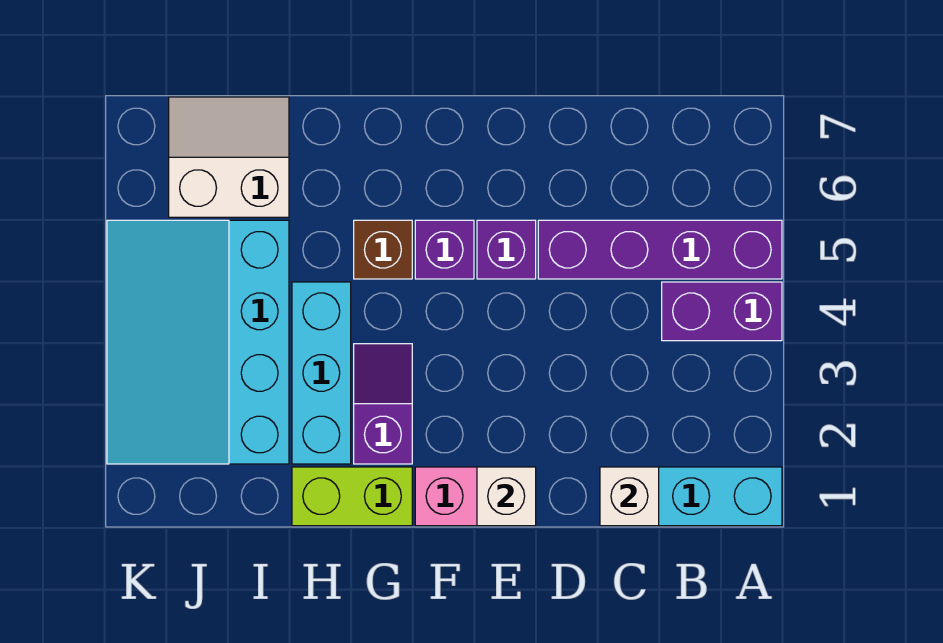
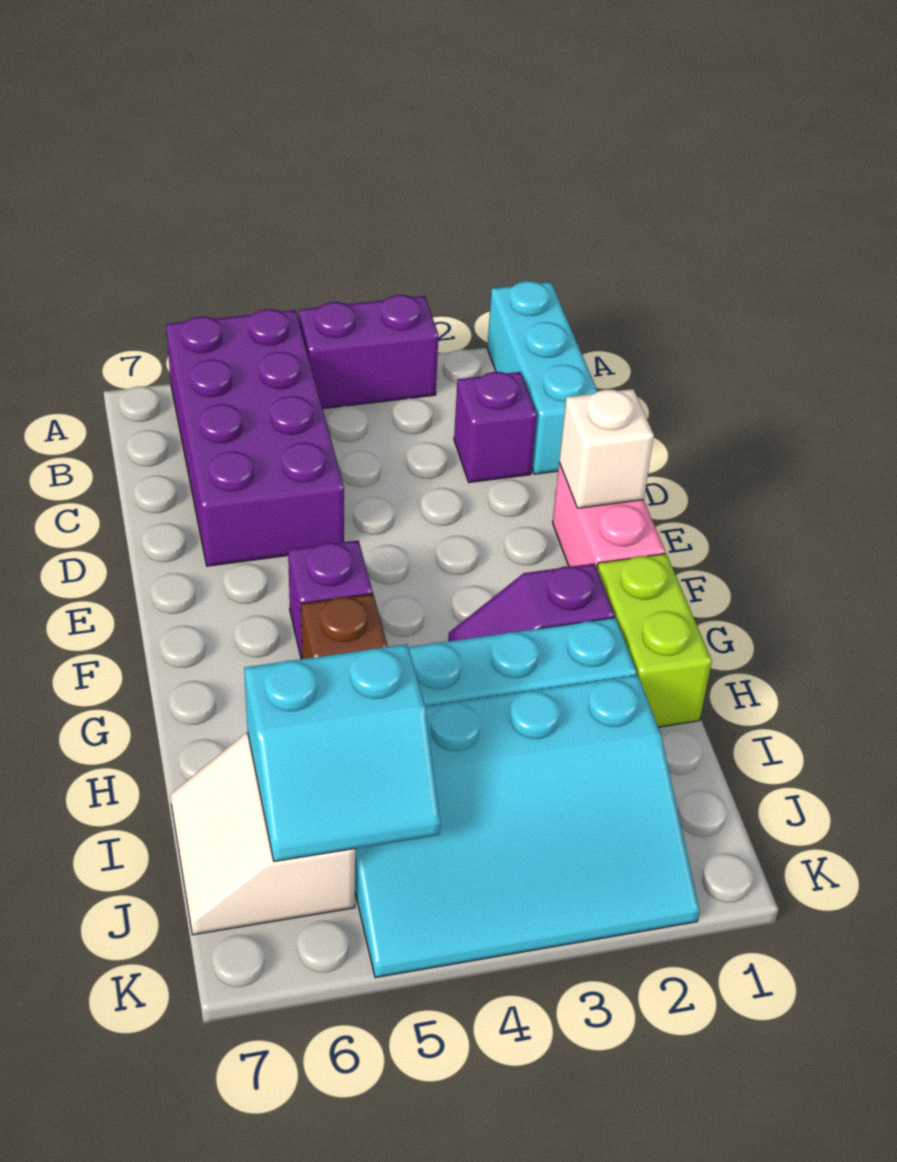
purple 1x2 brick [662,282,782,341] -> purple 1x2 brick turned to [299,295,439,409]
purple 1x4 brick [538,220,782,279] -> purple 2x4 brick [166,309,344,566]
white 1x1 brick [600,467,659,526] -> none
purple 1x1 brick [477,220,536,279] -> purple 1x1 brick moved to [454,372,537,483]
none -> cyan 2x2 slope [244,644,440,861]

